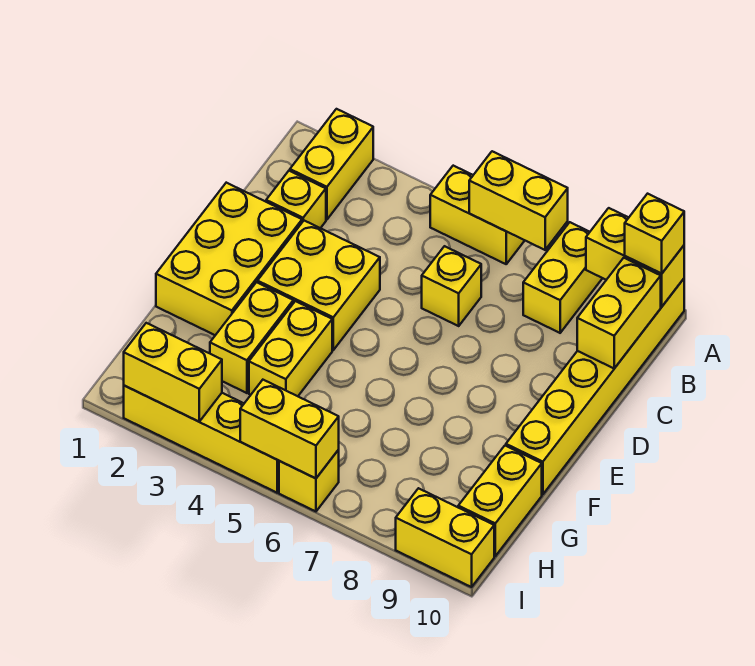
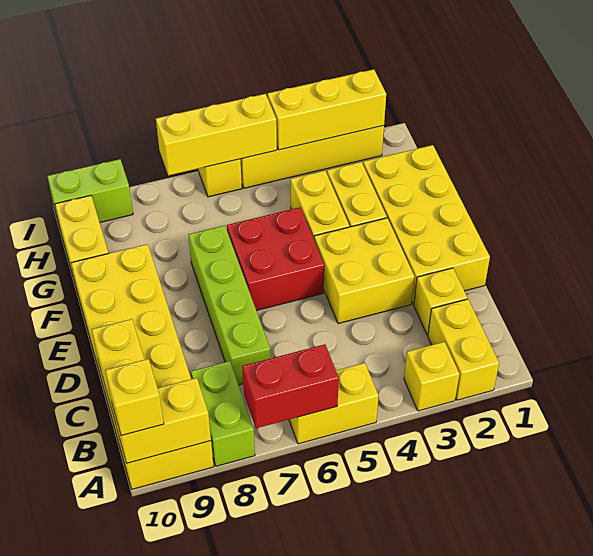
yellow 1x2 brick [469,151,568,250] -> red 1x2 brick [242,344,339,428]
yellow 1x2 brick [523,222,602,333] -> lime 1x2 brick [191,361,255,466]
yellow 1x6 brick [506,279,684,494] -> yellow 2x6 brick [71,244,214,489]
yellow 1x1 brick [422,246,481,326] -> yellow 1x1 brick moved to [404,342,459,411]
none -> lime 1x4 brick [189,226,271,385]
yellow 2x3 brick [156,183,302,335] -> yellow 2x4 brick [363,145,490,304]
none -> red 2x2 brick [227,207,324,311]
yellow 1x2 brick [124,323,222,422] -> yellow 1x3 brick [267,69,386,150]
yellow 1x2 brick [240,380,339,478] -> yellow 1x3 brick [156,94,277,175]
yellow 1x2 brick [396,488,494,587] -> lime 1x2 brick [47,159,133,227]

